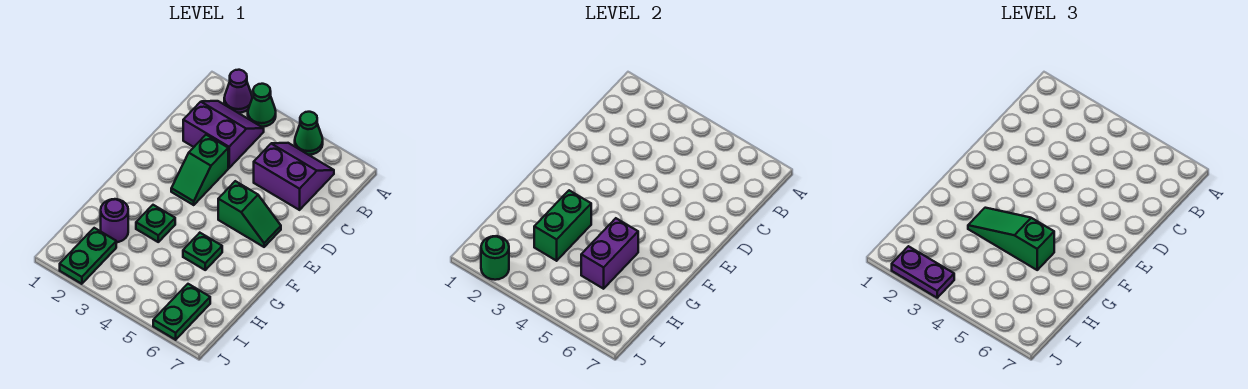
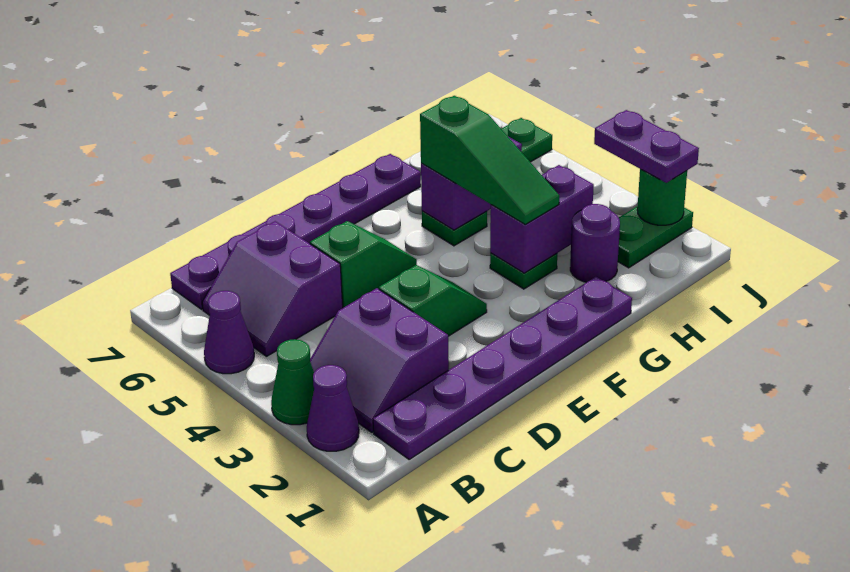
green 1x1 cone [295,112,323,155] -> purple 1x1 cone [204,291,254,374]
none -> purple 1x6 plate [373,277,632,459]
none -> purple 1x6 plate [170,154,421,309]
green 1x2 slope [218,181,281,247] -> green 1x2 slope turned to [310,221,417,308]
green 1x2 brick [534,190,591,261] -> purple 1x2 brick [490,165,594,273]

